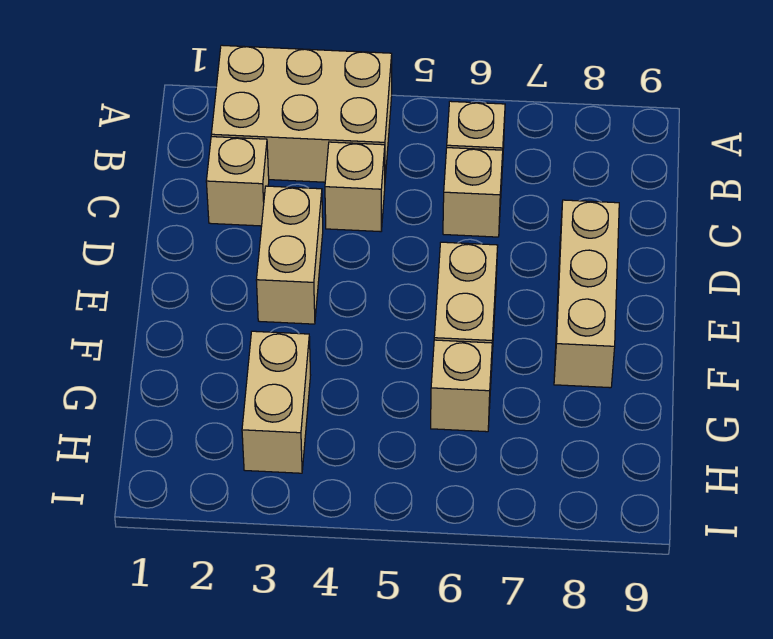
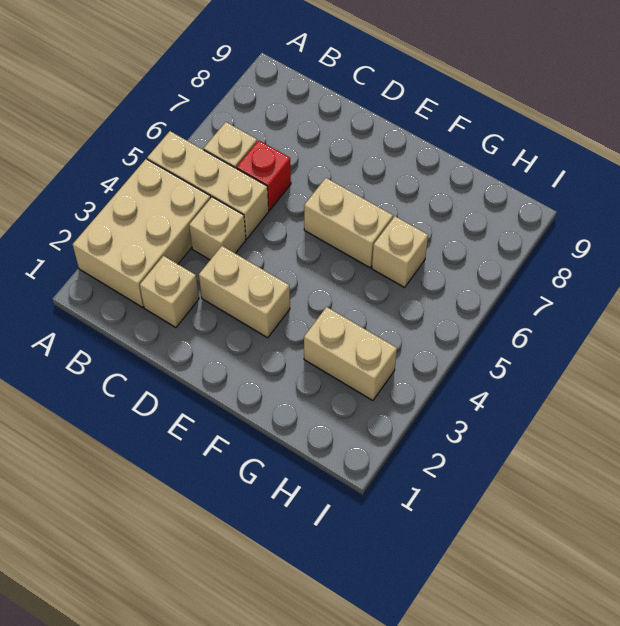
tan 1x1 brick [443,148,503,237] -> red 1x1 brick [237,140,291,210]
tan 1x3 brick [554,200,619,388] -> tan 1x3 brick moved to [147,131,269,239]

